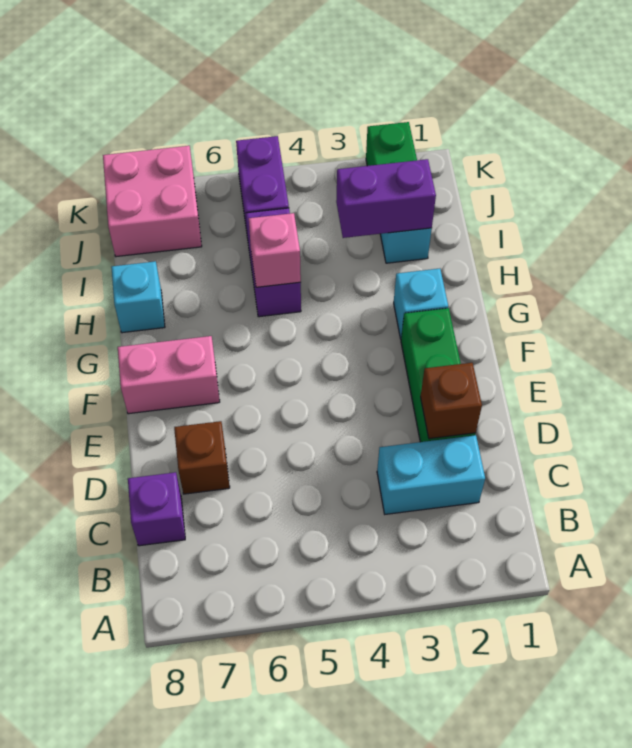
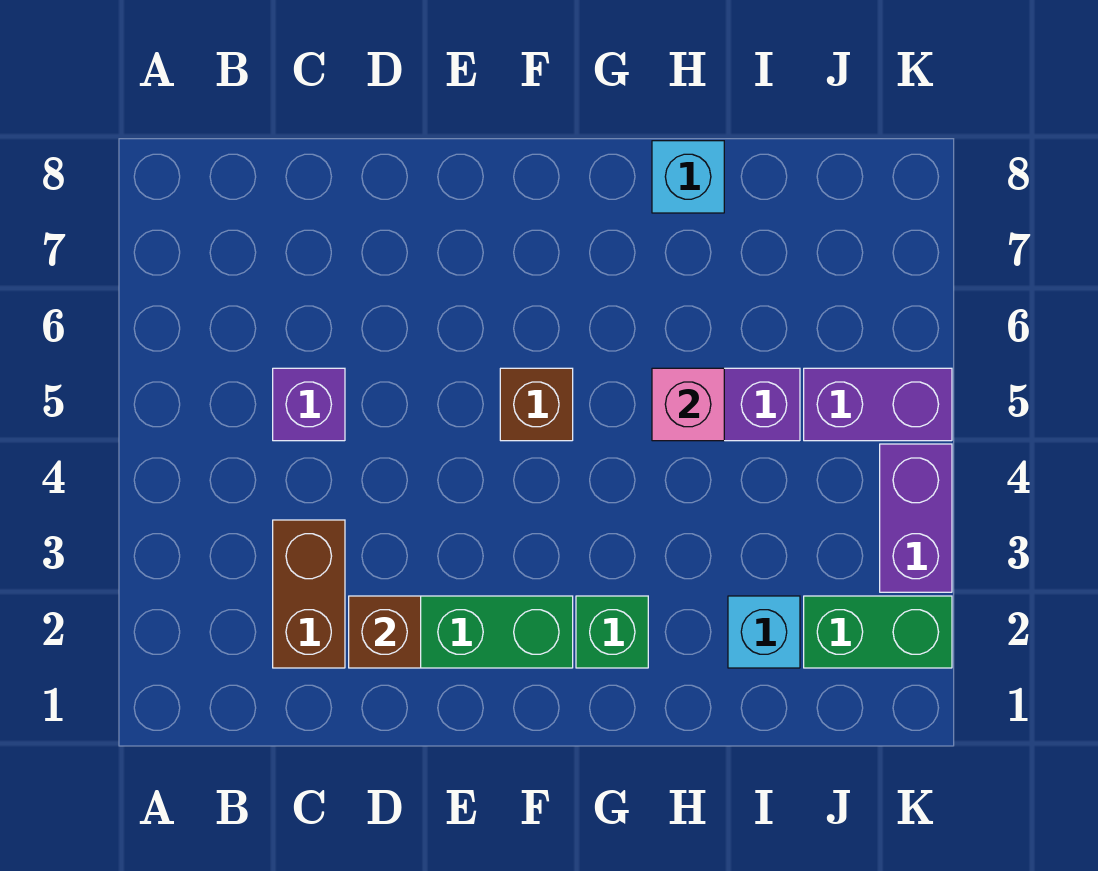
cyan 1x2 brick [377,435,485,514] -> brown 1x2 brick [273,520,345,668]
purple 1x1 brick [128,472,185,546] -> purple 1x1 brick moved to [273,368,345,441]
brown 1x1 brick [174,421,230,494] -> brown 1x1 brick moved to [500,368,573,441]
pink 1x2 brick [118,336,220,414] -> none
cyan 1x1 brick [394,269,448,339] -> green 1x1 brick [576,596,648,668]
purple 1x2 brick [336,159,436,238] -> purple 1x2 brick moved to [880,444,952,592]
pink 2x2 brick [103,146,202,257] -> none

